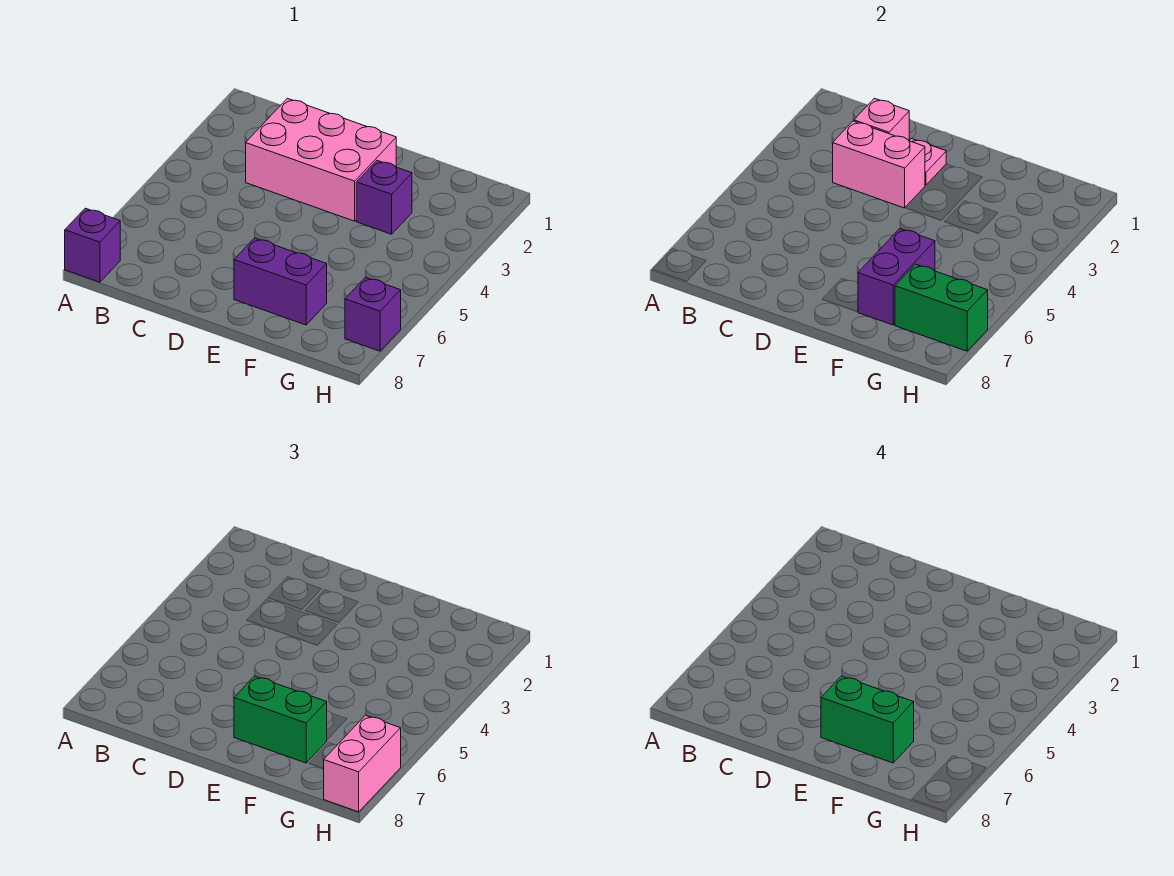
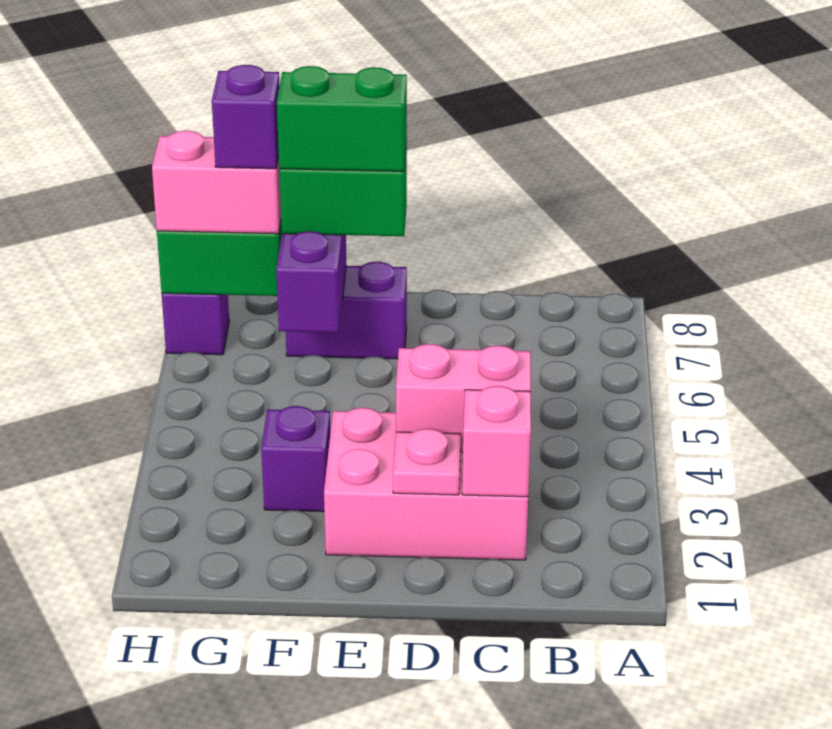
purple 1x1 brick [65,208,120,282] -> purple 1x1 brick moved to [212,65,280,169]
pink 1x2 brick [323,715,401,812] -> pink 1x2 brick turned to [152,131,281,234]

